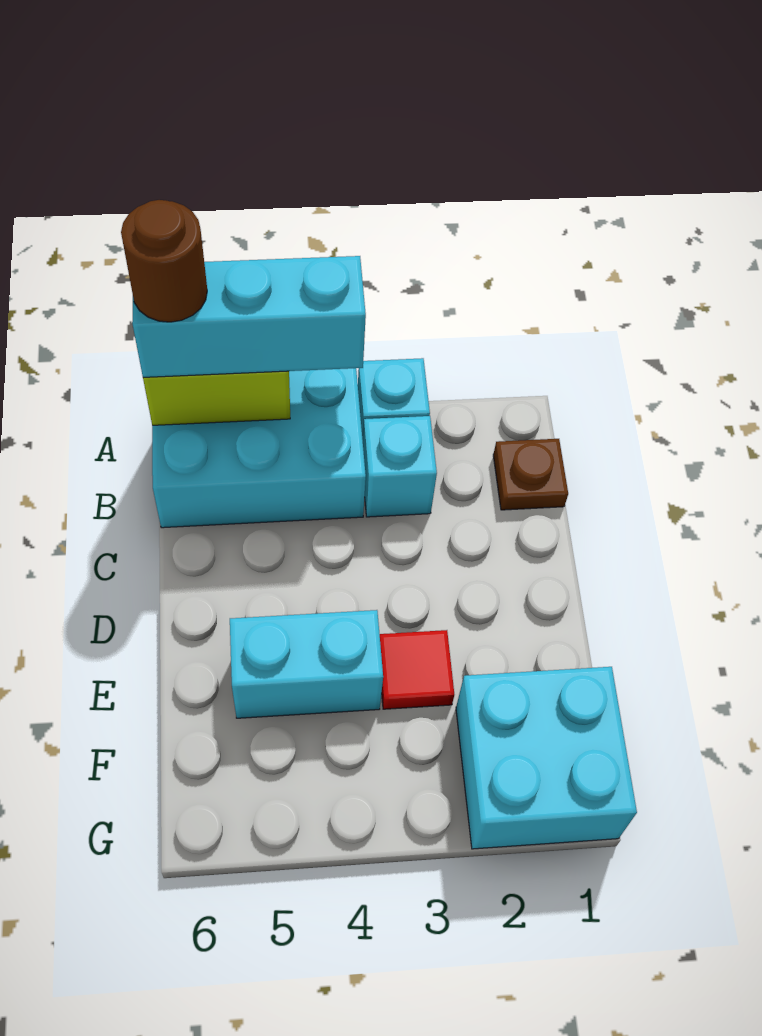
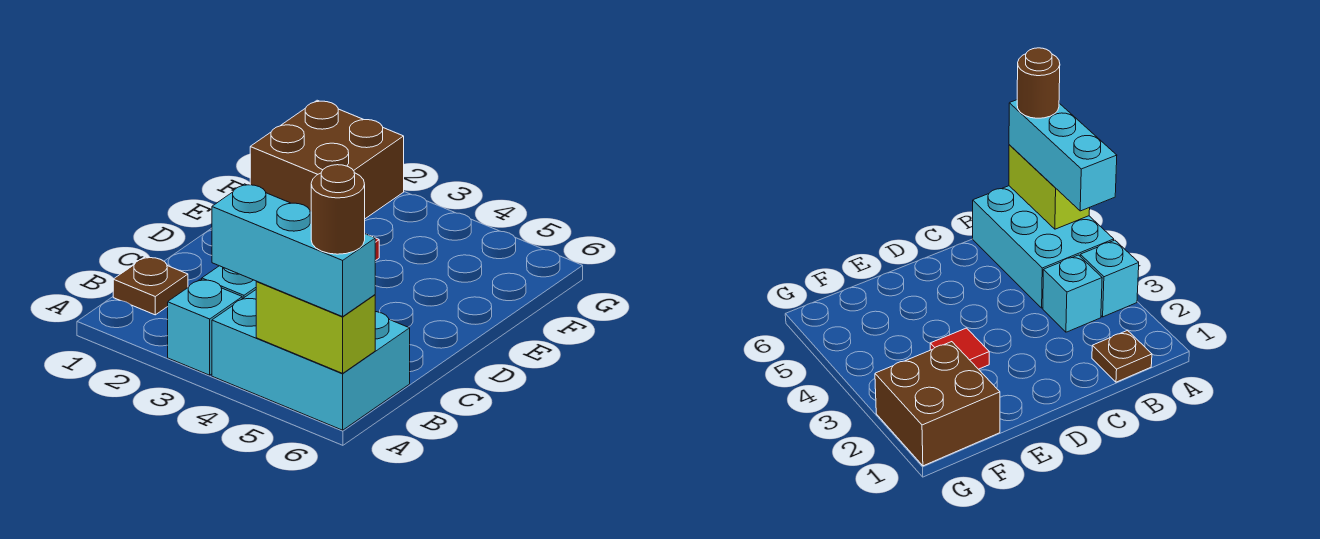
cyan 1x2 brick [230,610,383,718] -> none
cyan 2x2 brick [456,667,637,849] -> brown 2x2 brick [250,100,404,219]

